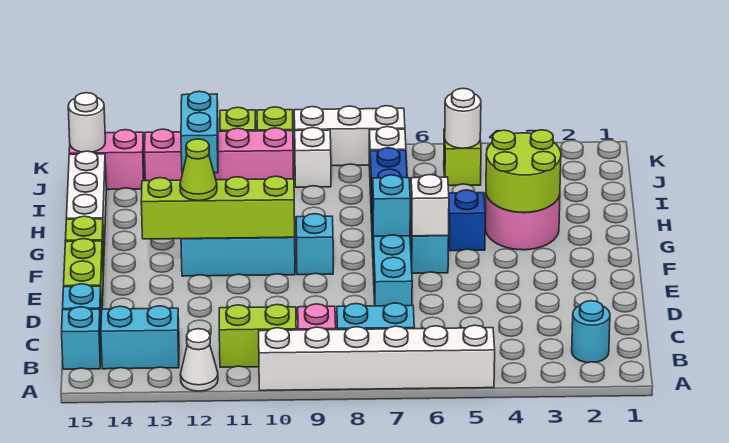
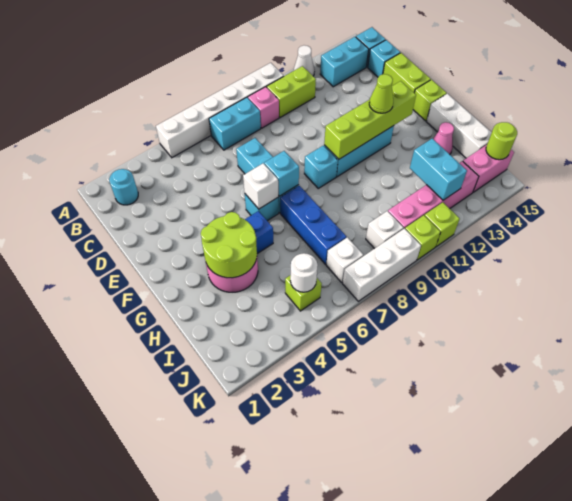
none -> pink 1x1 cone [433,122,454,154]
white 1x1 round brick [68,93,105,152] -> lime 1x1 round brick [486,122,517,160]

